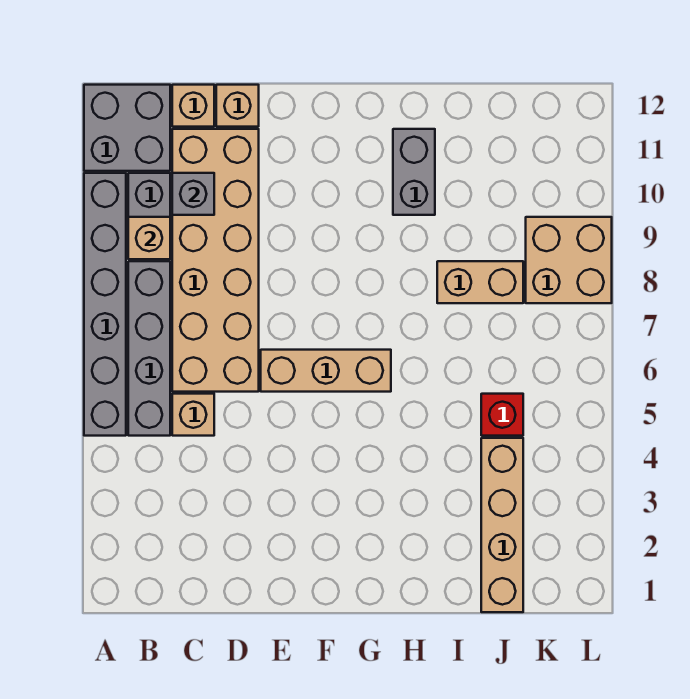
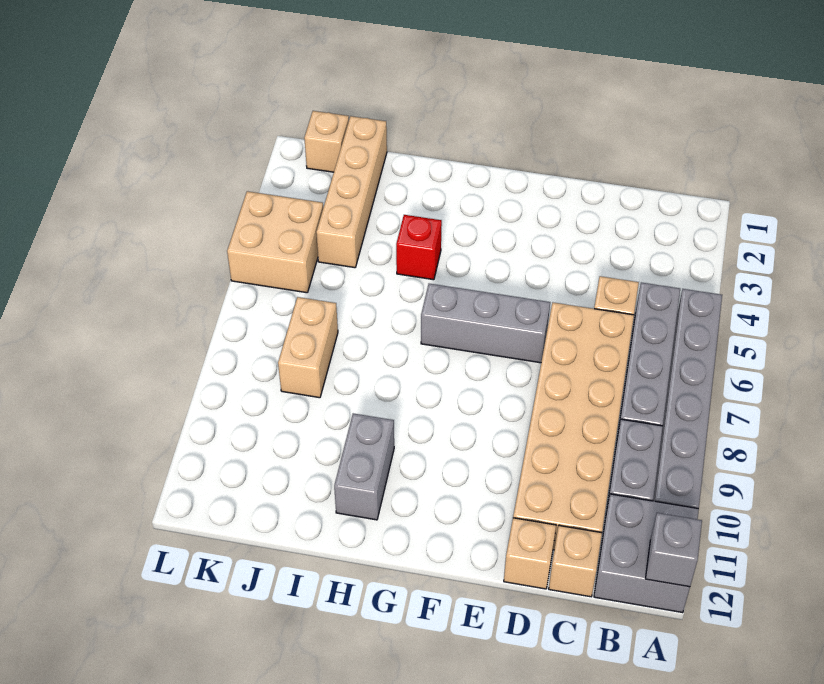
tan 1x1 brick [128,217,170,259] -> tan 1x1 brick moved to [304,111,349,172]
grey 1x1 brick [172,173,214,215] -> grey 1x1 brick moved to [645,513,702,587]
tan 1x3 brick [261,350,391,392] -> grey 1x3 brick [421,284,550,363]
tan 1x2 brick [437,261,523,303] -> tan 1x2 brick turned to [278,297,338,398]
red 1x1 brick [481,394,523,436] -> red 1x1 brick moved to [396,215,442,280]
tan 2x2 brick [526,217,612,303] -> tan 2x2 brick moved to [227,191,323,293]

